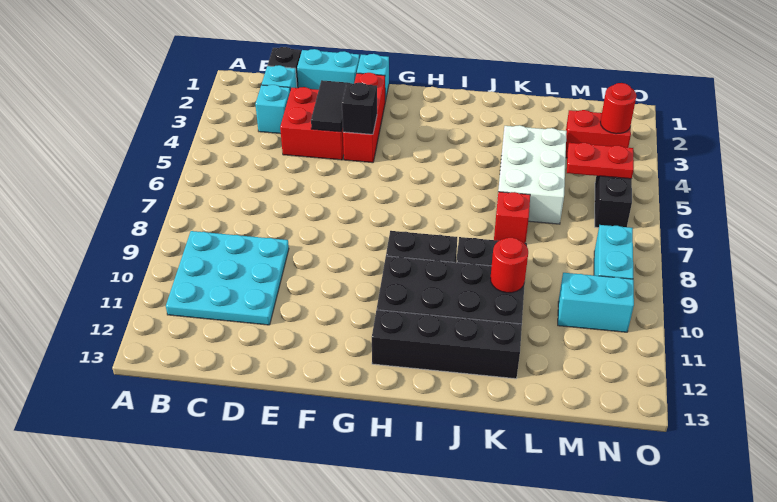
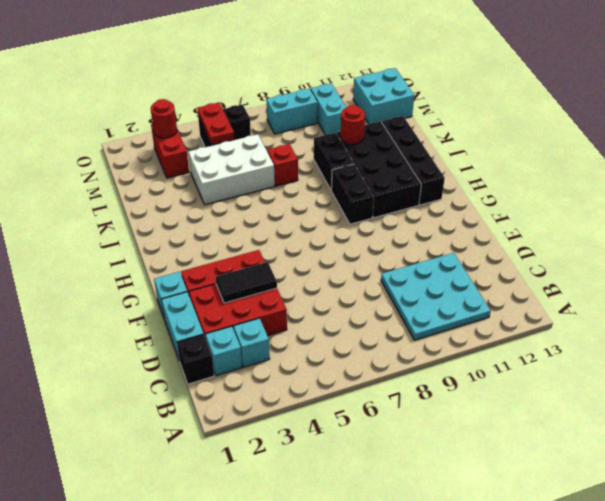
red 2x2 brick [280,87,344,160] -> red 2x3 brick [189,284,287,338]
black 1x1 brick [342,83,377,134] -> none
none -> cyan 2x2 brick [353,68,414,124]

